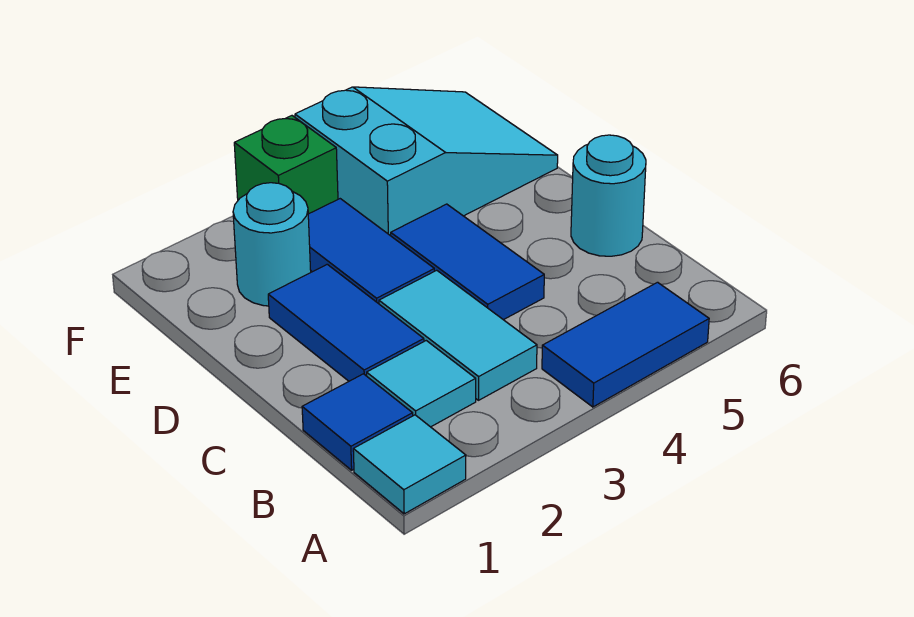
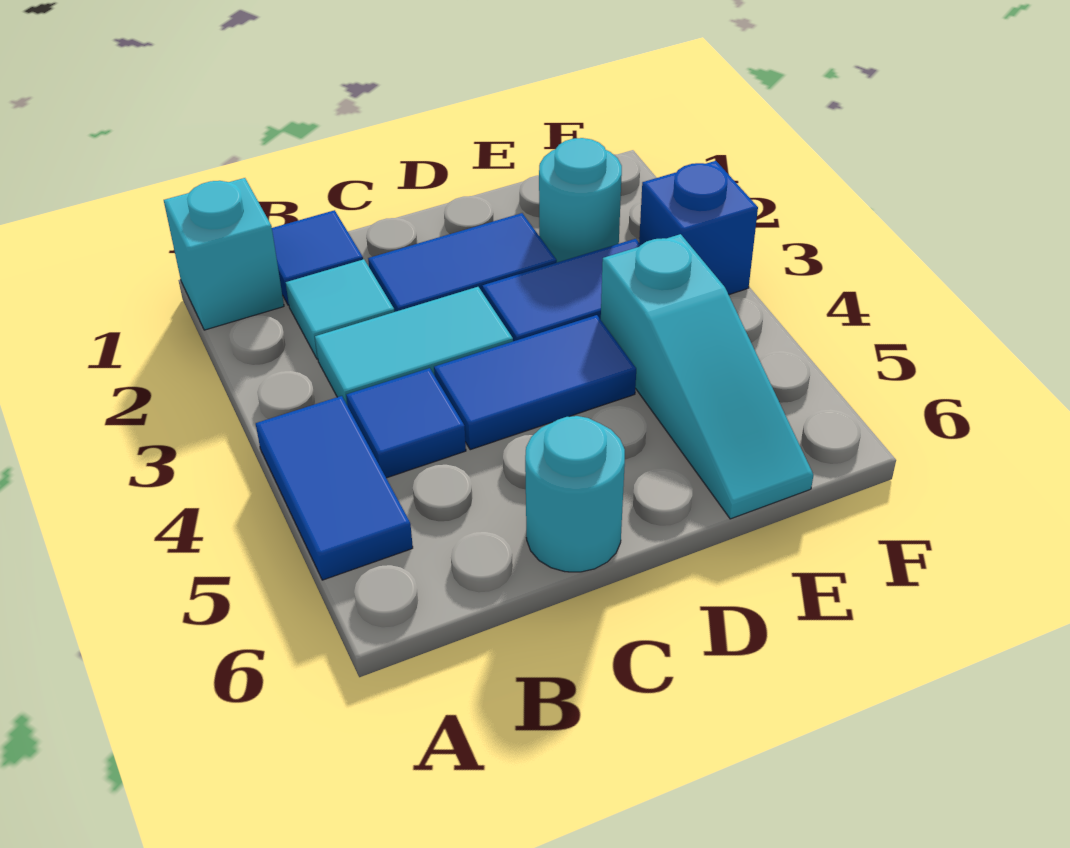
cyan 1x1 tile [353,415,466,514] -> cyan 1x1 brick [164,178,284,330]
none -> blue 1x1 tile [346,368,466,478]
cyan 2x3 slope [295,87,558,236] -> cyan 1x3 slope [601,234,813,519]
green 1x1 brick [234,116,338,214] -> blue 1x1 brick [639,161,758,295]

